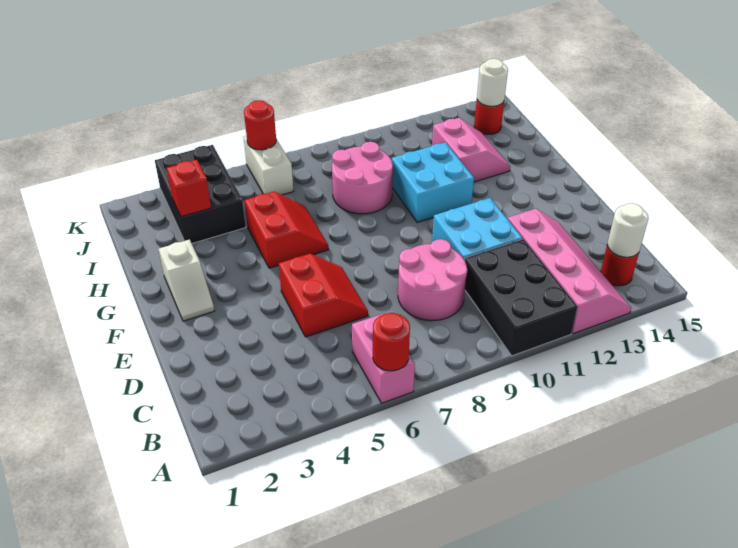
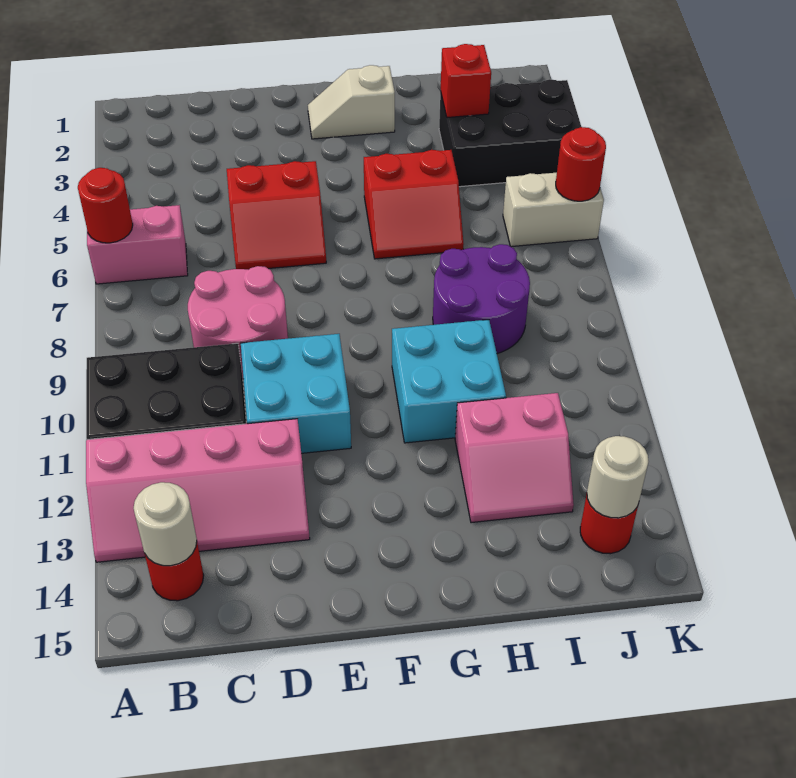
pink 2x2 round brick [332,142,393,214] -> purple 2x2 round brick [433,244,530,353]

